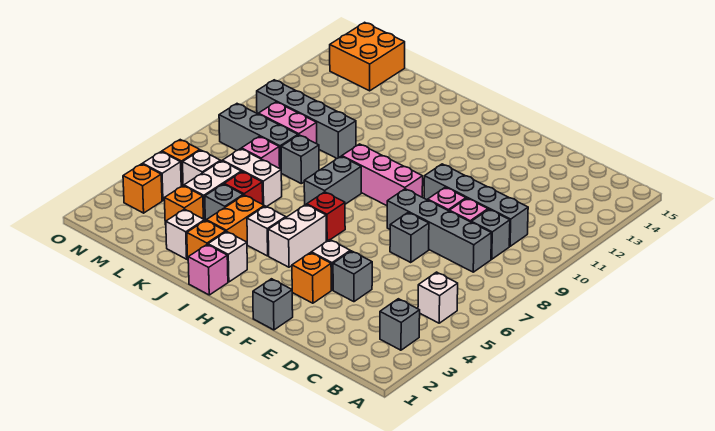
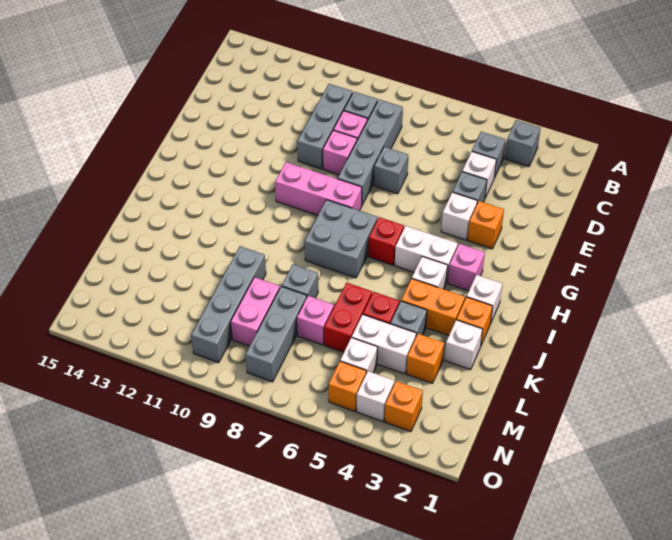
white 1x1 brick [418,272,458,323] -> white 1x1 brick moved to [462,152,496,198]
grey 1x4 brick [424,164,528,246] -> grey 1x3 brick [297,84,352,169]
grey 1x1 brick [253,279,293,330] -> grey 1x1 brick moved to [472,132,506,178]
pink 1x3 brick [342,144,423,206] -> pink 1x3 brick turned to [275,162,362,215]
pink 1x1 brick [188,245,228,295] -> pink 1x1 brick moved to [448,244,485,291]
grey 1x2 brick [304,156,361,205] -> grey 2x2 brick [305,200,378,278]
white 1x2 brick [222,149,282,207] -> red 1x2 brick [324,282,372,352]
orange 2x2 brick [330,22,405,91] -> none

